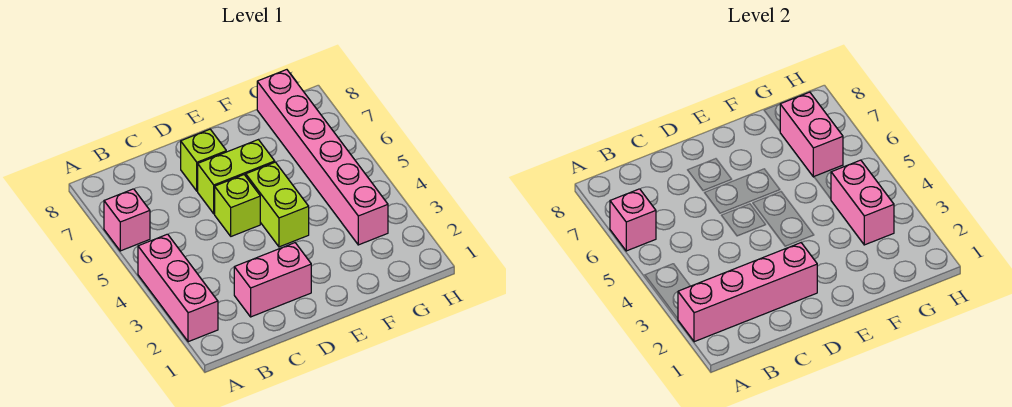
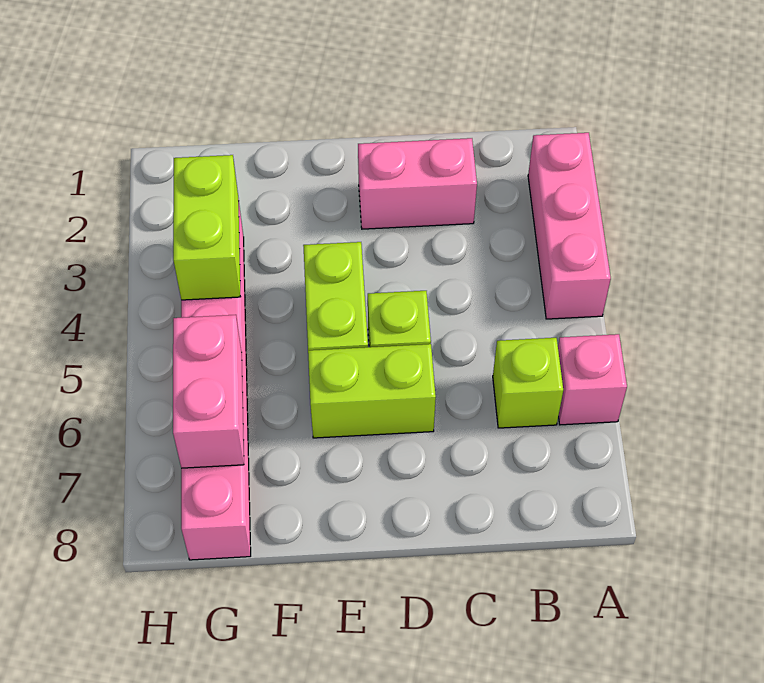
pink 1x4 brick [678,243,817,342] -> none
pink 1x1 brick [610,189,656,251] -> none
lime 1x1 brick [181,129,226,191] -> lime 1x1 brick moved to [493,338,563,428]
pink 1x2 brick [831,160,894,245] -> lime 1x2 brick [173,155,240,300]

